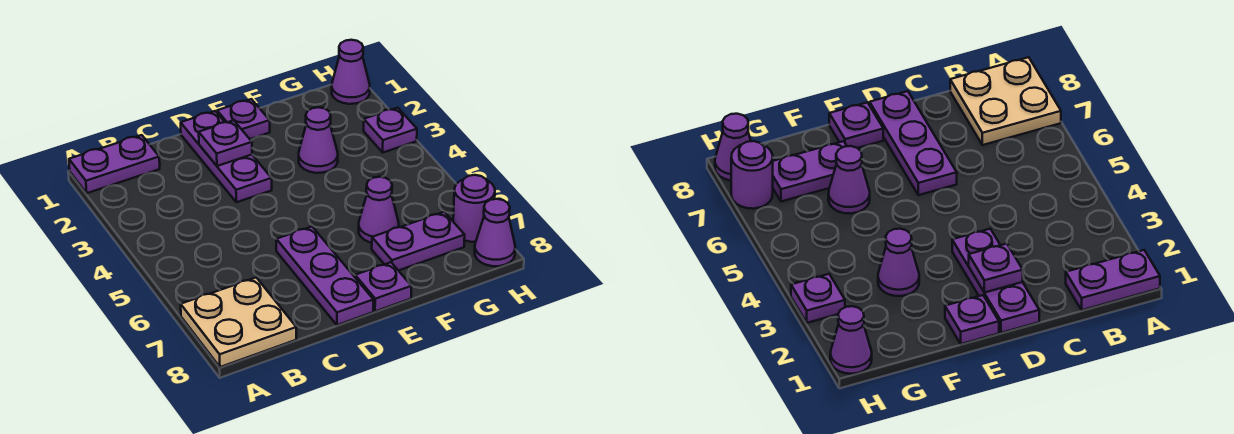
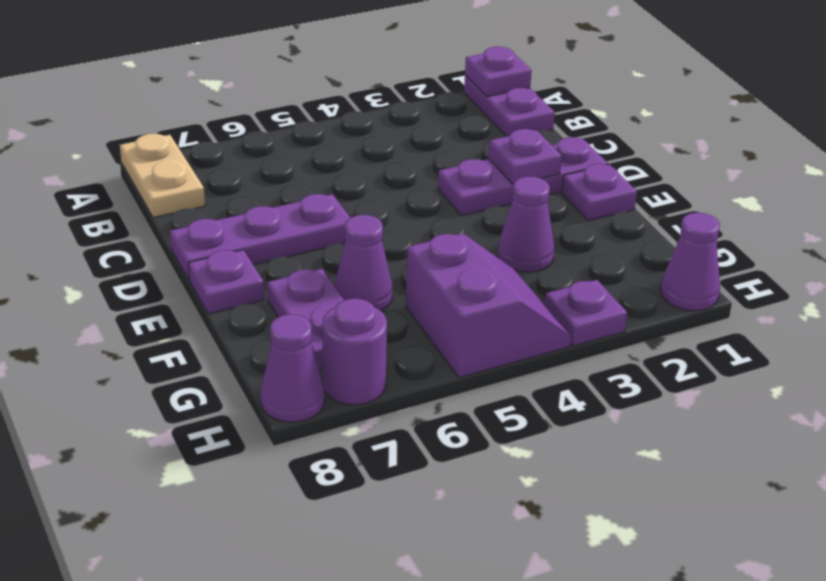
none -> purple 1x1 plate [465,47,532,97]
tan 2x2 plate [181,278,296,367] -> tan 1x2 plate [120,134,205,218]
none -> purple 2x2 slope [406,233,571,378]

